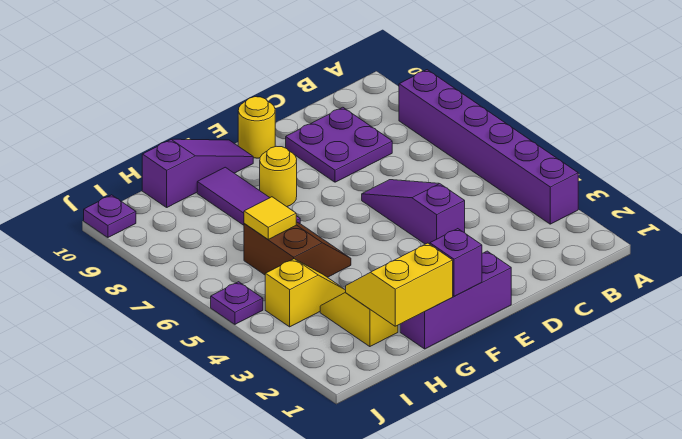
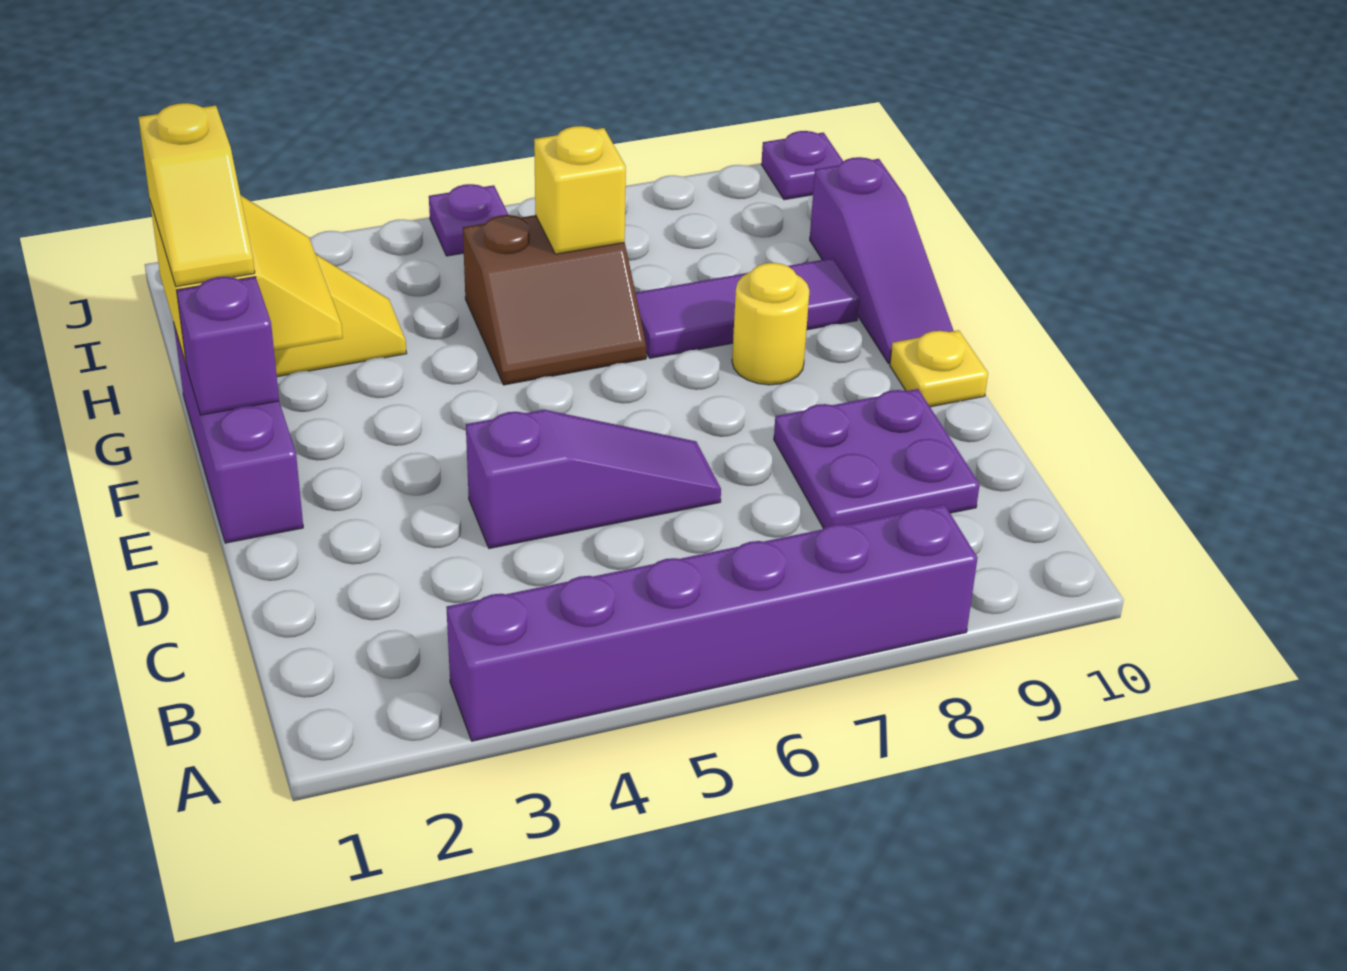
yellow 1x1 round brick [238,97,275,158] -> yellow 1x1 plate [890,330,988,407]
yellow 1x2 slope [265,259,346,327] -> yellow 1x2 slope moved to [138,103,255,287]
yellow 1x1 tile [244,197,296,239] -> yellow 1x1 brick [534,126,626,254]

